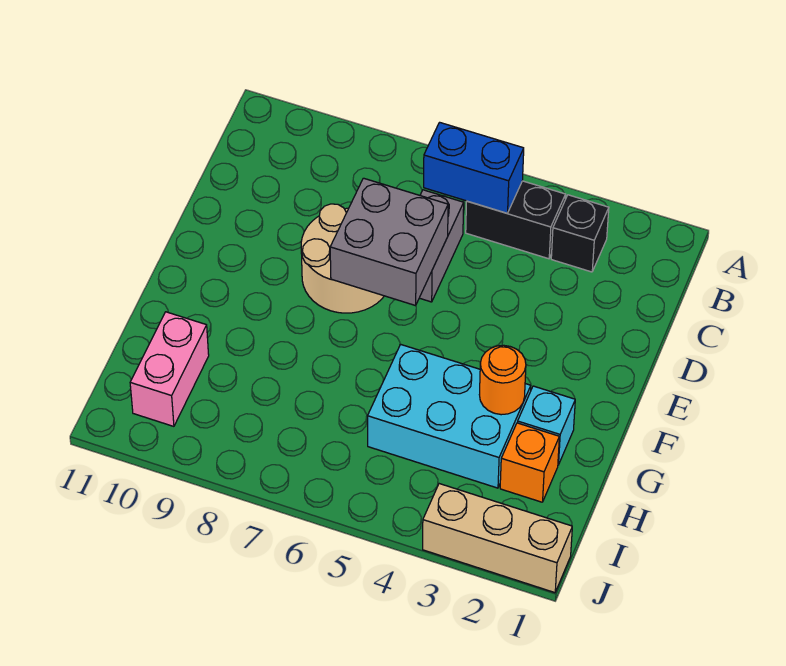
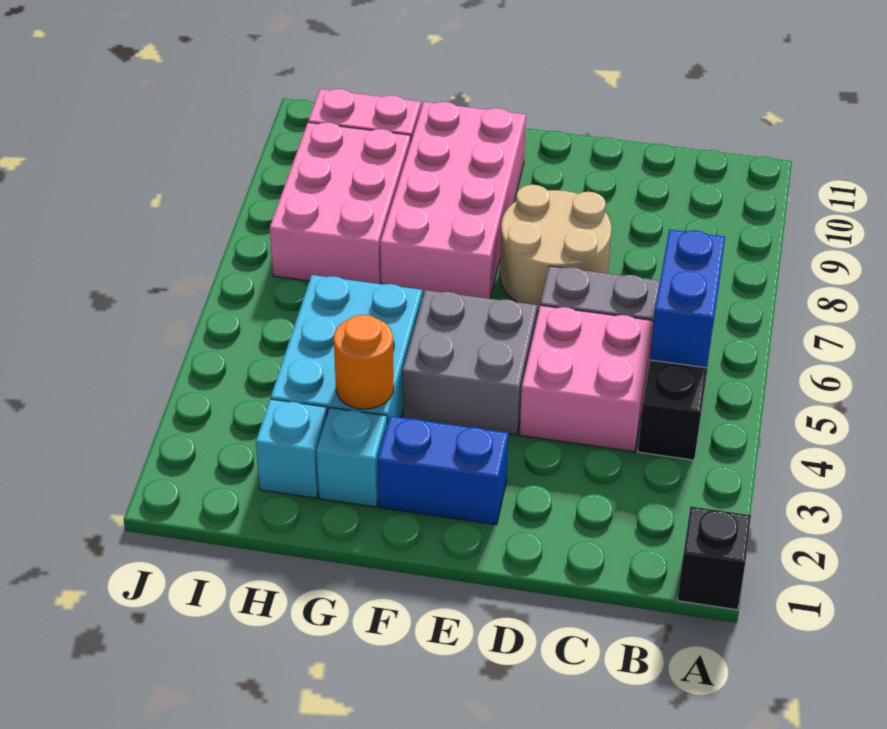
black 1x1 brick [551,195,609,272] -> black 1x1 brick moved to [677,506,751,610]
none -> pink 2x2 brick [520,305,654,452]
grey 2x2 brick [330,178,448,306] -> grey 2x2 brick moved to [403,290,537,435]
none -> blue 1x2 brick [378,416,508,525]
none -> pink 2x4 brick [380,102,526,299]
orange 1x1 brick [500,423,559,502] -> cyan 1x1 brick [256,399,327,498]
none -> pink 2x3 brick [270,122,411,284]
tan 1x3 brick [423,484,572,593] -> none

